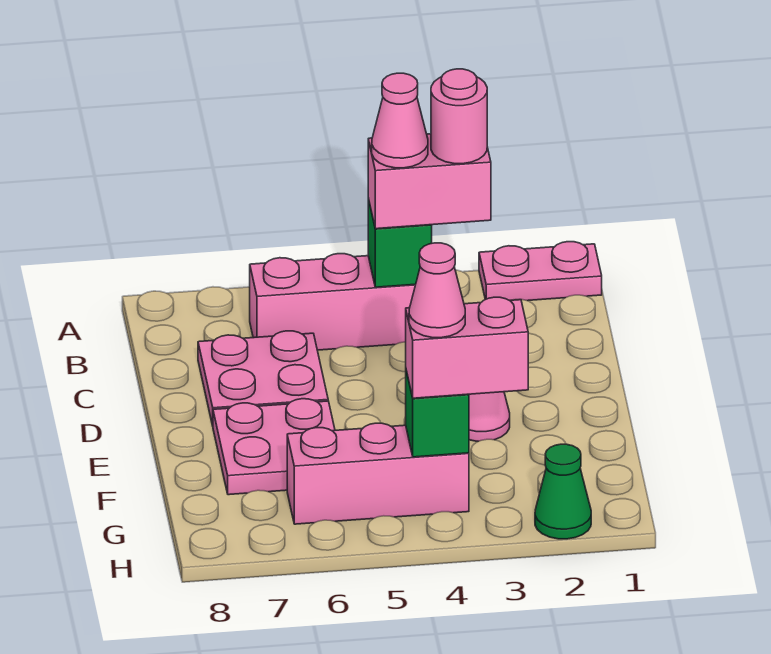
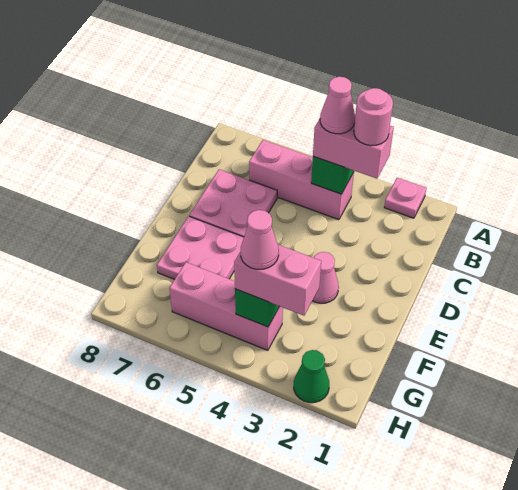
pink 1x2 plate [479,242,602,301] -> pink 1x1 plate [384,178,426,218]

